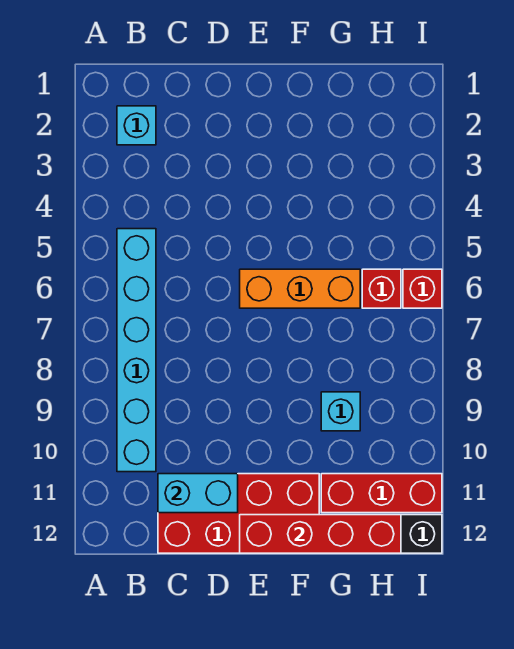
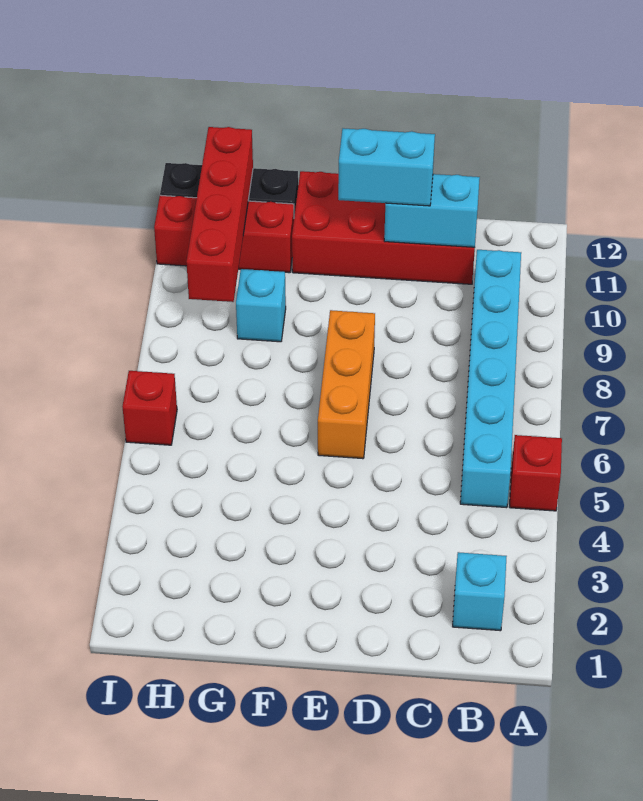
none -> cyan 1x2 brick [338,128,435,206]
orange 1x3 brick [240,269,360,308] -> orange 1x3 brick turned to [318,310,375,459]
red 1x4 brick [240,515,401,553] -> red 1x4 brick turned to [186,127,253,302]
red 1x1 brick [362,269,401,308] -> red 1x1 brick moved to [510,435,562,511]

